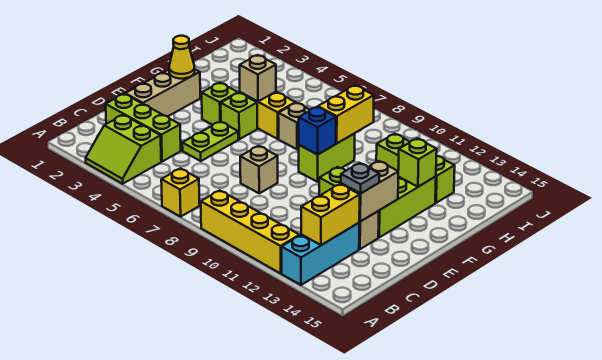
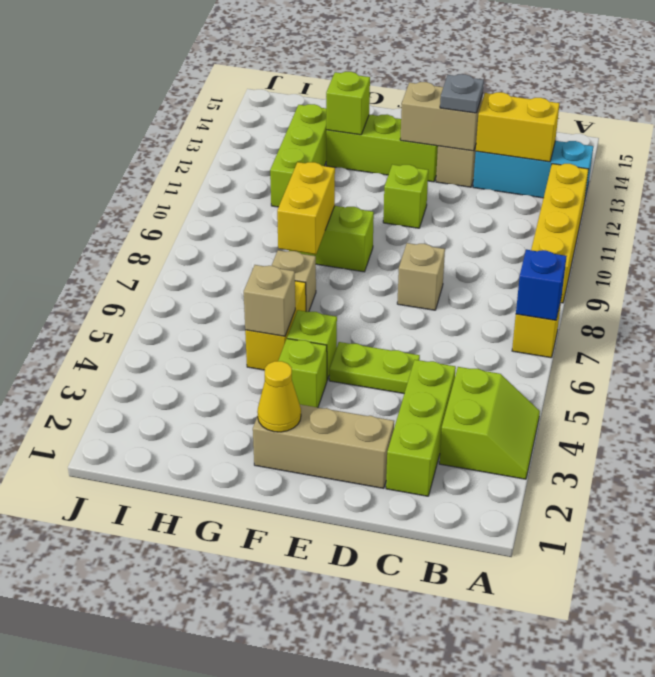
blue 1x1 brick [299,107,336,155] -> blue 1x1 brick moved to [516,250,567,320]
yellow 1x2 brick [318,85,374,143] -> yellow 1x2 brick turned to [277,162,335,254]

